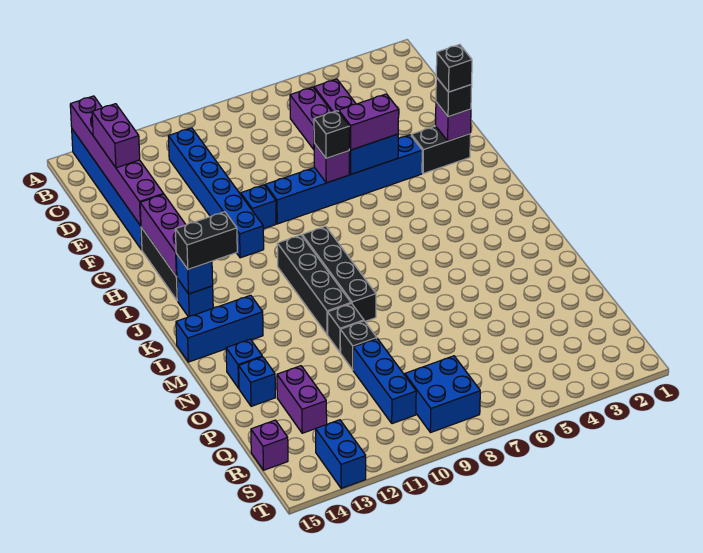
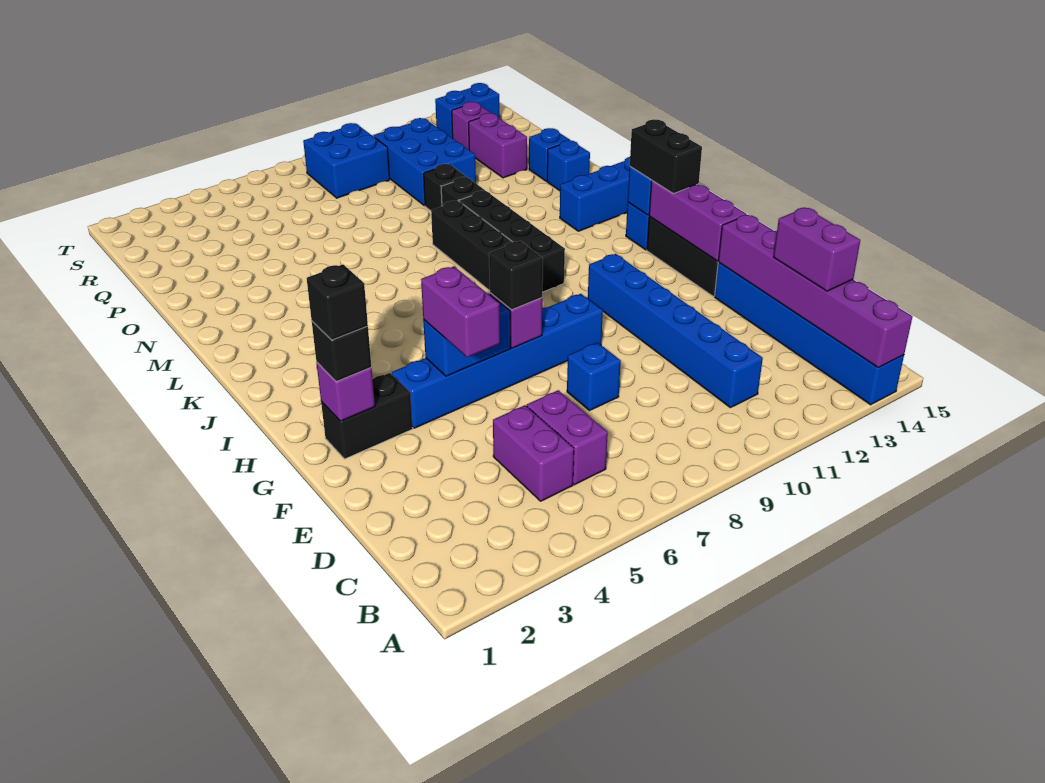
purple 1x2 brick [339,94,399,150] -> purple 1x2 brick turned to [421,266,500,357]
blue 1x1 brick [241,185,276,229] -> blue 1x1 brick moved to [567,342,621,411]
black 1x2 brick [175,212,237,269] -> black 1x2 brick turned to [630,119,702,194]
blue 1x3 brick [353,339,416,424] -> blue 2x3 brick [374,118,476,206]
purple 1x1 brick [251,420,288,470] -> purple 1x1 brick moved to [452,102,491,150]
blue 1x2 brick [316,420,366,488] -> blue 1x2 brick turned to [435,83,500,138]

